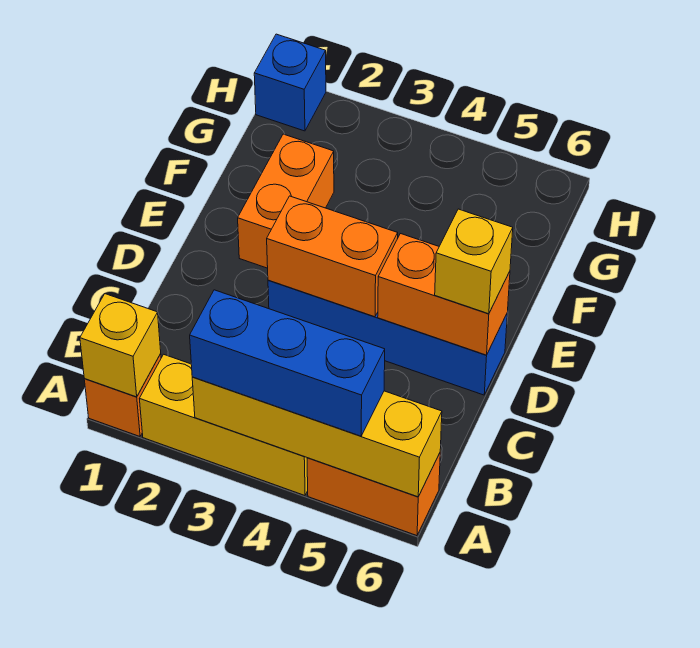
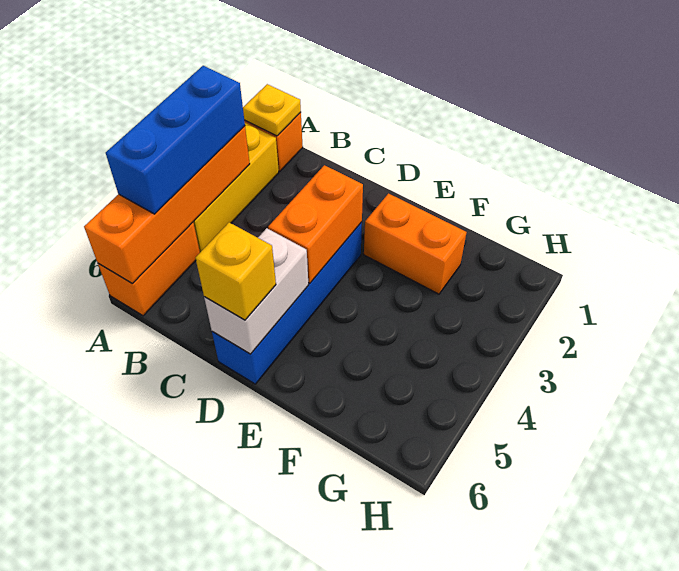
yellow 1x1 brick [80,294,161,397] -> yellow 1x1 plate [243,84,301,136]
yellow 1x4 brick [192,377,442,497] -> orange 1x4 brick [84,126,250,284]
orange 1x2 brick [378,234,510,355] -> white 1x2 brick [204,228,308,354]
blue 1x1 brick [254,34,326,131] -> none

